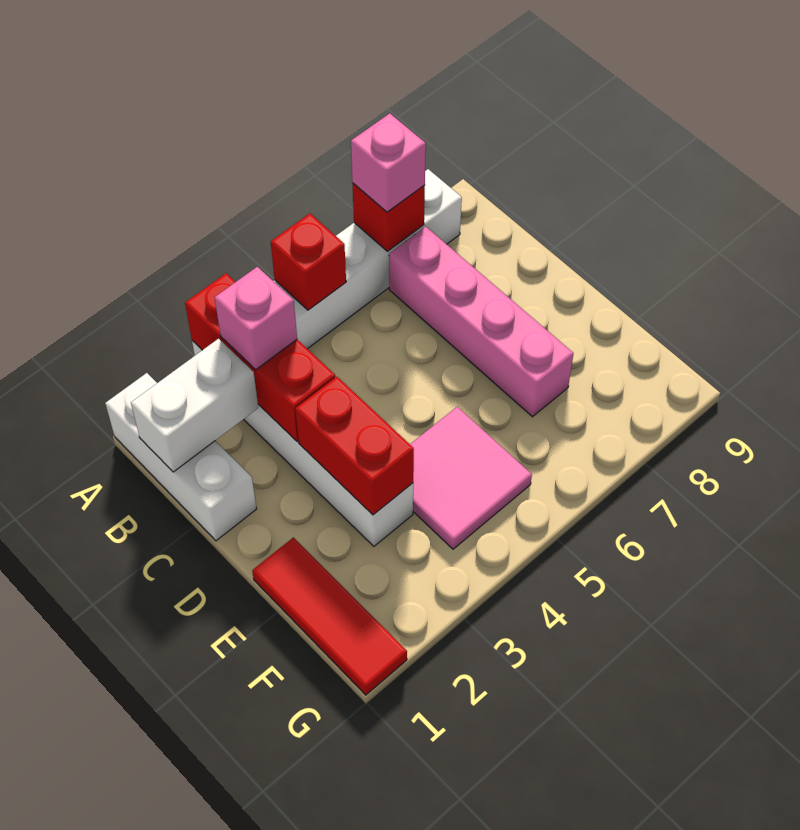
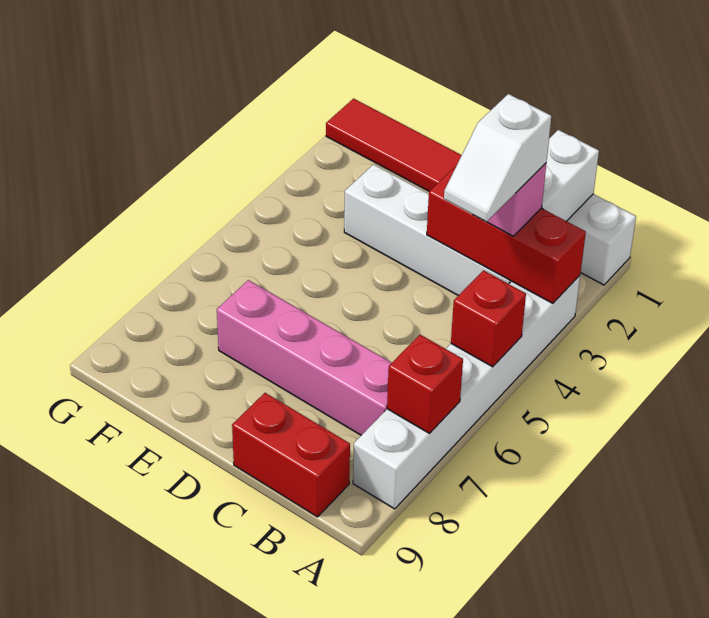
pink 1x1 brick [351,113,426,212] -> none
none -> white 1x2 slope [444,94,551,222]
red 1x2 brick [295,377,414,515] -> red 1x2 brick moved to [232,393,350,517]
pink 2x2 tile [410,407,532,549] -> none

